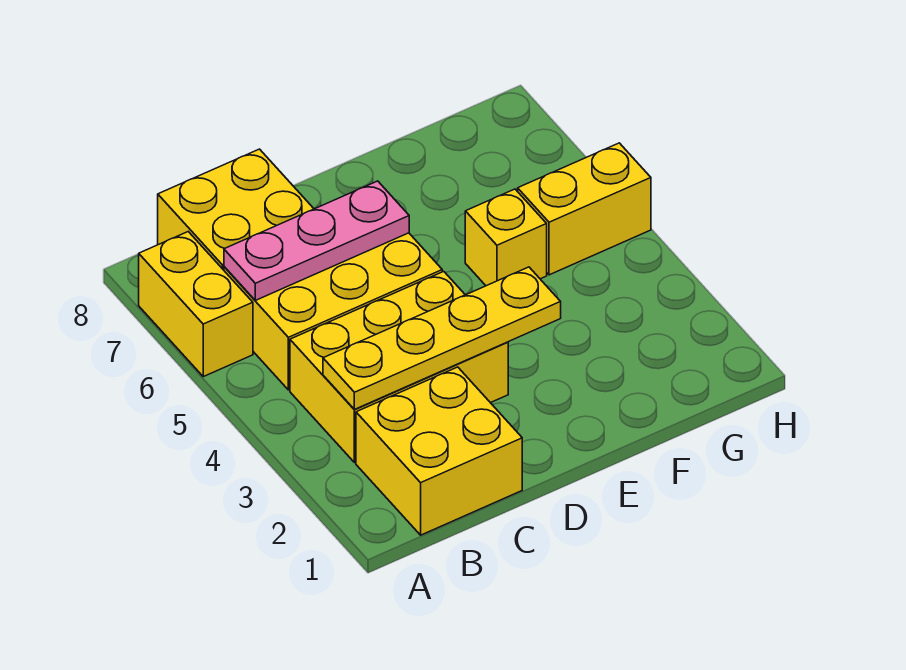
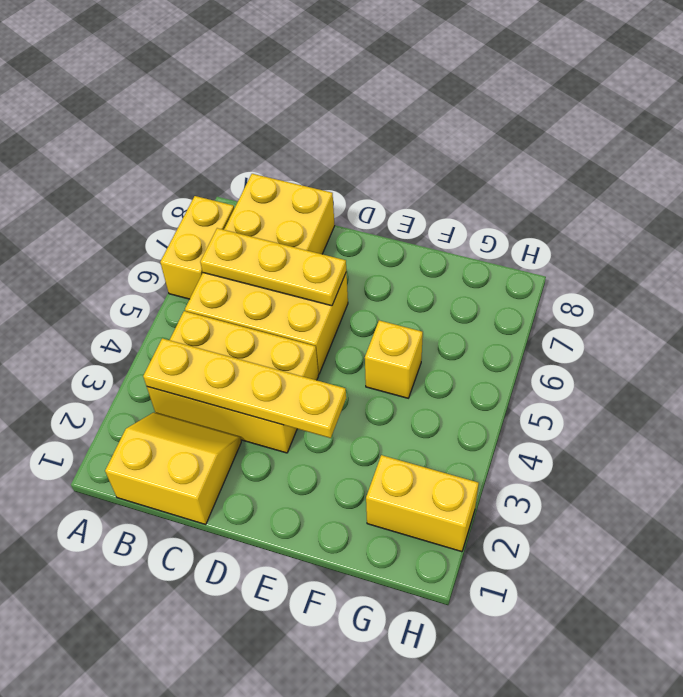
yellow 2x2 brick [356,367,522,535] -> yellow 2x2 slope [105,412,241,524]
pink 1x3 plate [224,181,409,300] -> yellow 1x3 plate [200,228,346,306]
yellow 1x2 brick [518,143,651,275] -> yellow 1x2 brick moved to [366,455,479,552]

